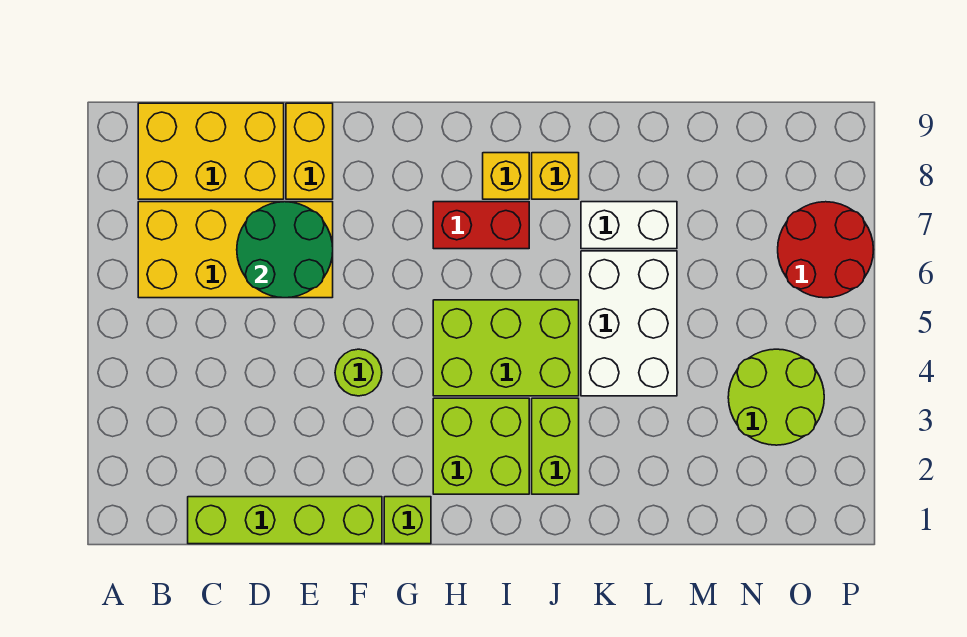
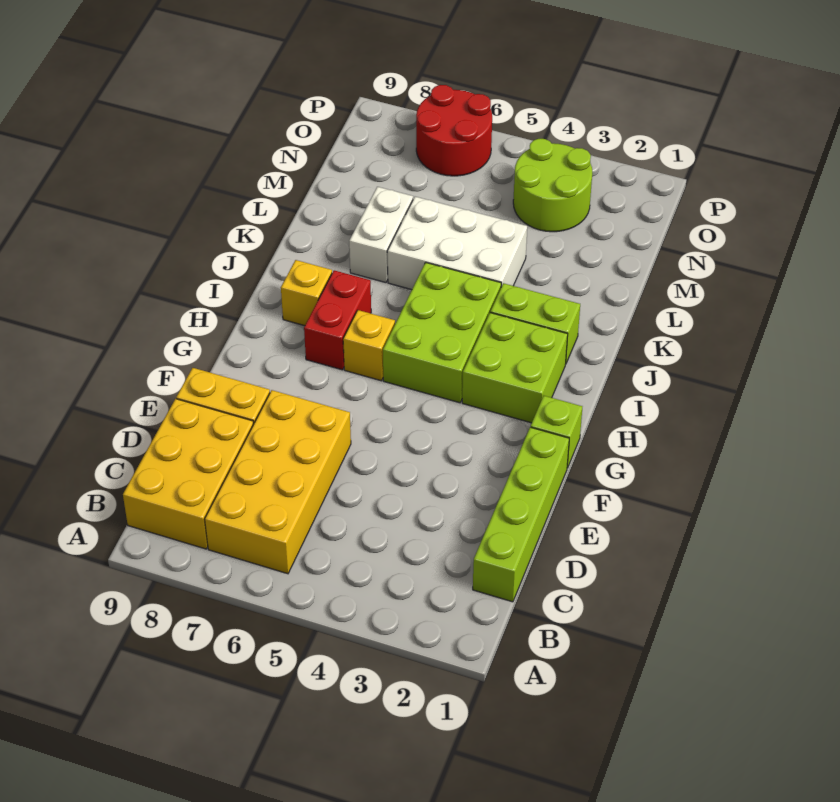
green 2x2 round brick [237,202,333,298] -> none
lime 1x1 round brick [335,349,382,396] -> none
yellow 1x1 brick [532,153,579,199] -> yellow 1x1 brick moved to [343,310,395,381]

